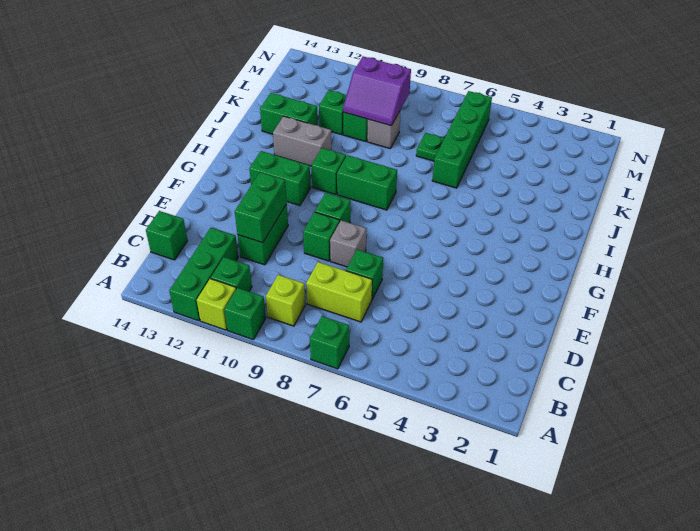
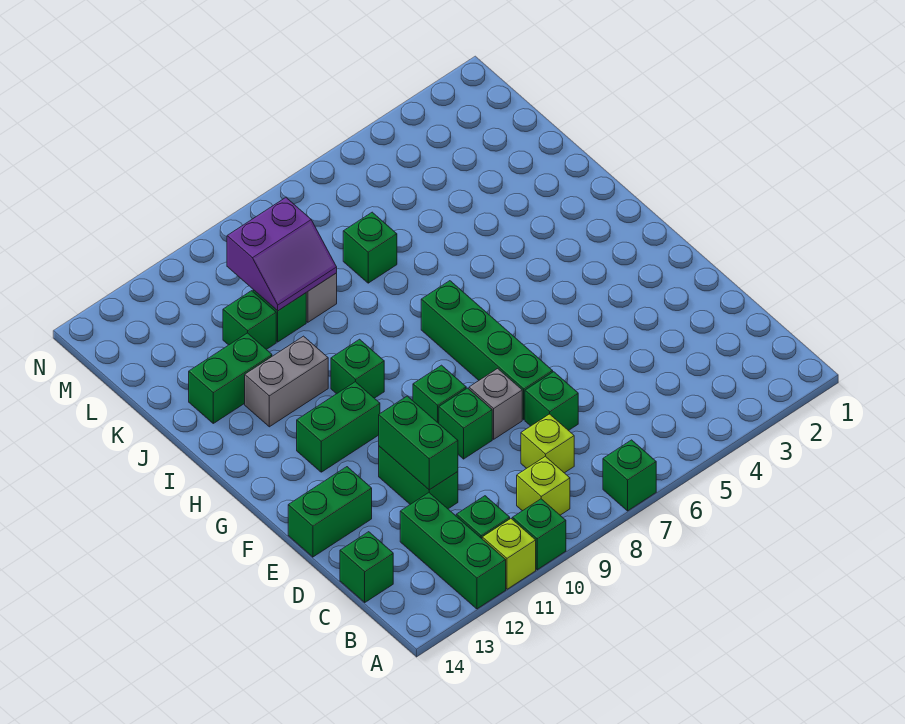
lime 1x2 brick [306,262,372,322] -> lime 1x1 brick [521,414,574,473]
green 1x2 brick [337,155,397,210] -> green 1x2 brick moved to [288,467,372,557]
green 1x4 brick [432,91,492,188] -> green 1x4 brick moved to [421,281,553,420]
green 1x1 plate [416,133,445,161] -> green 1x1 brick [343,212,397,283]

